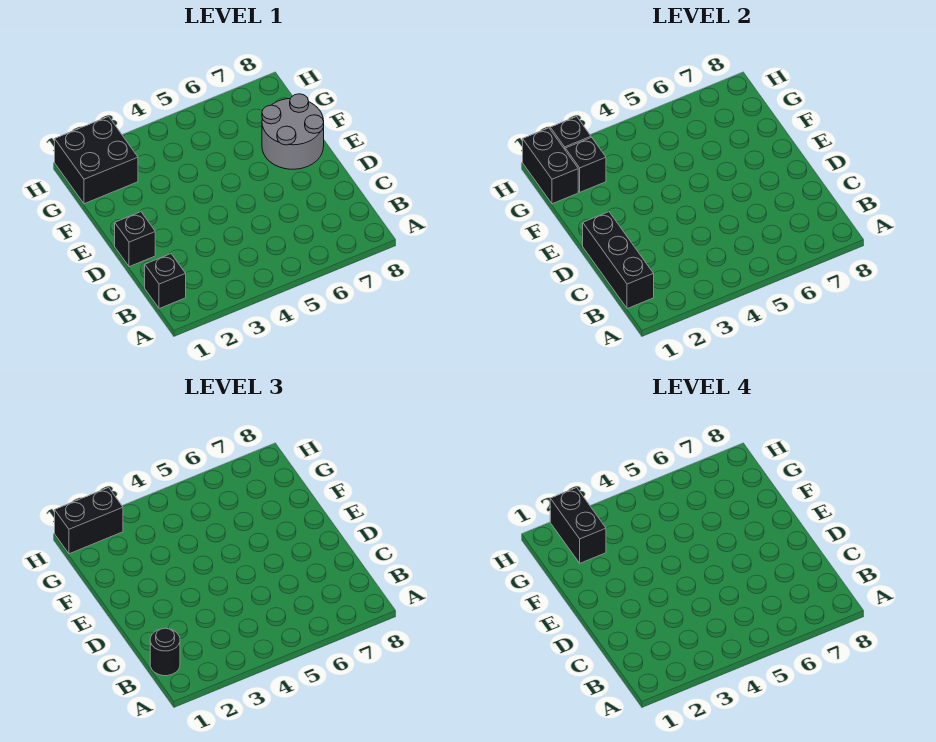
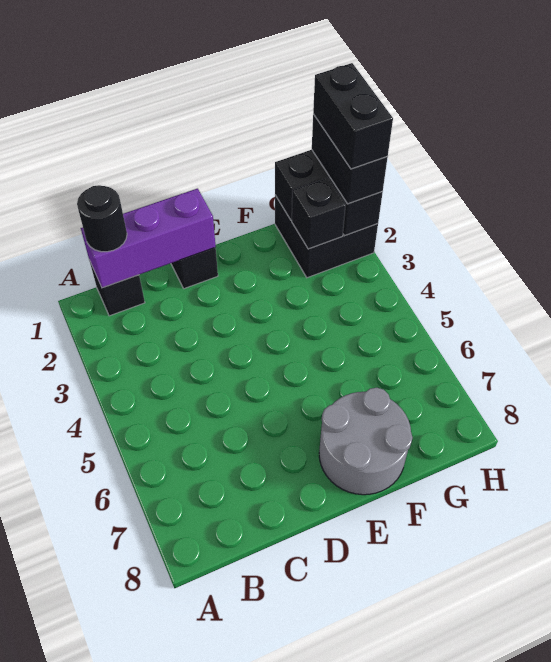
black 1x3 brick [583,212,654,309] -> purple 1x3 brick [81,189,216,288]
black 1x2 brick [550,487,606,563] -> black 1x2 brick turned to [313,63,393,169]

